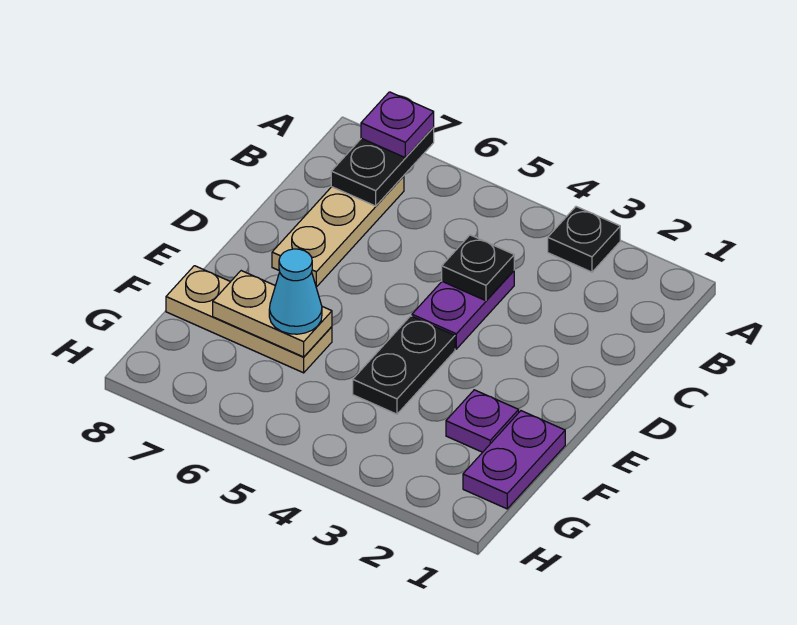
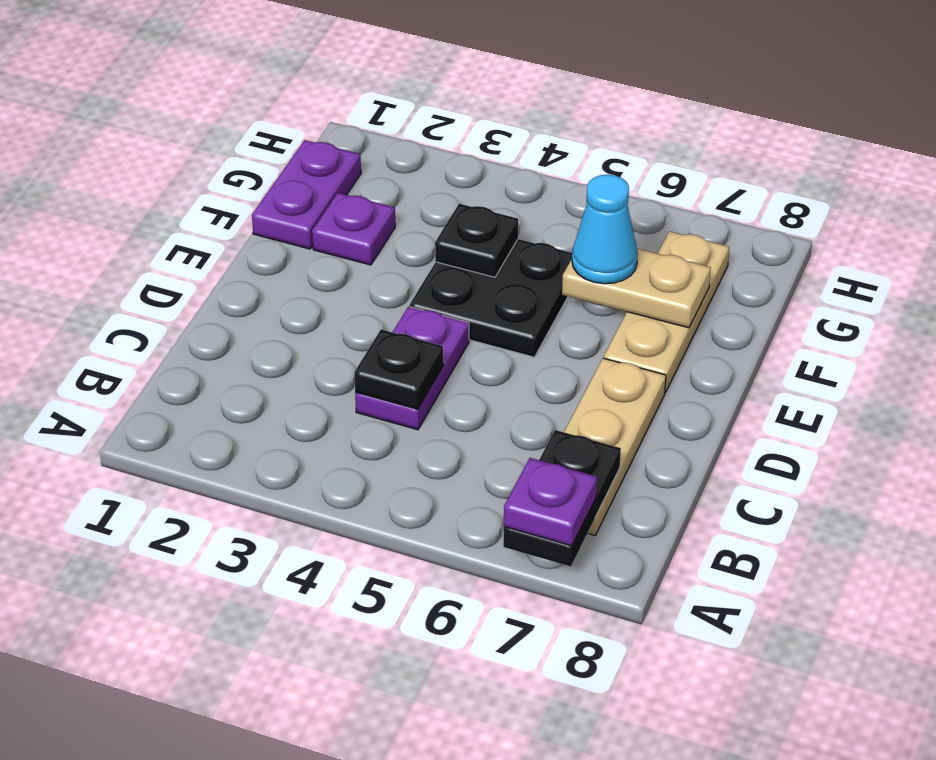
black 1x1 plate [548,207,620,272] -> black 1x1 plate moved to [435,204,518,277]
black 1x2 plate [353,316,455,414] -> black 2x2 plate [410,239,572,357]
tan 1x3 plate [166,266,332,373] -> tan 1x3 plate turned to [604,231,730,392]

